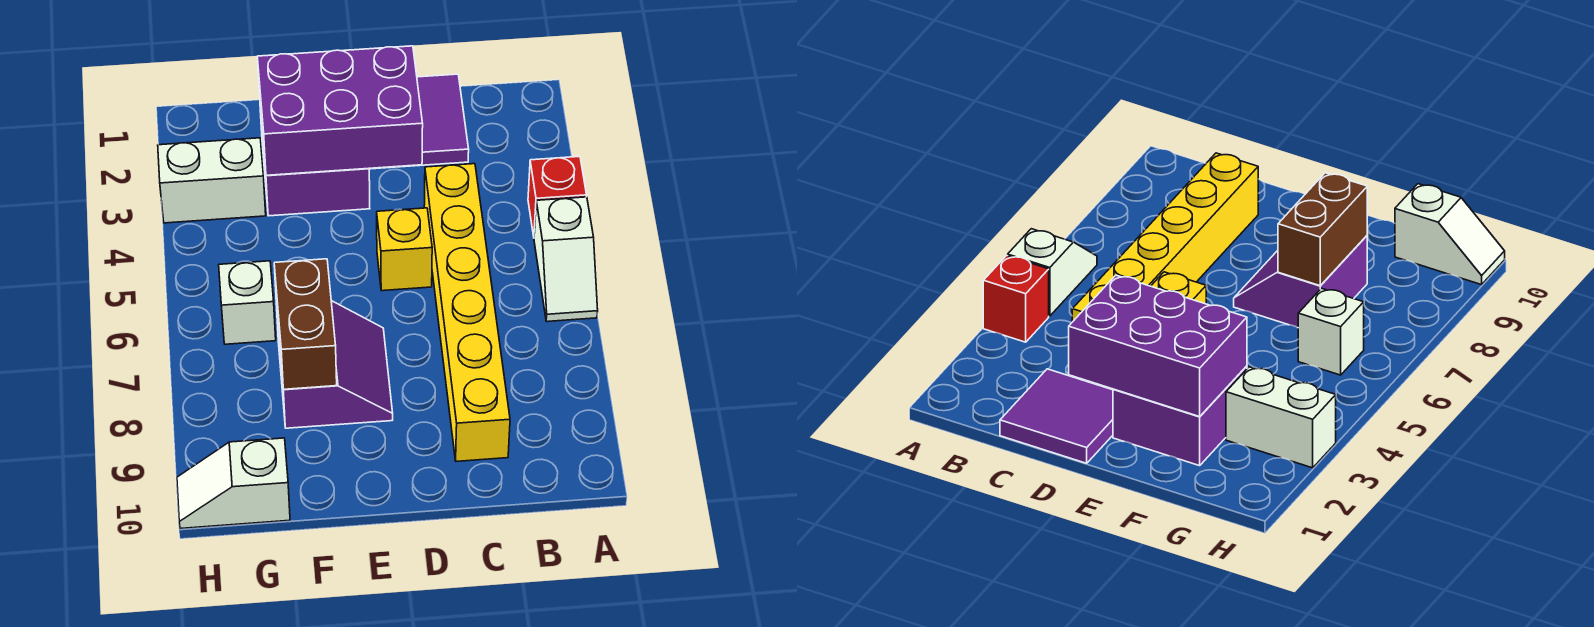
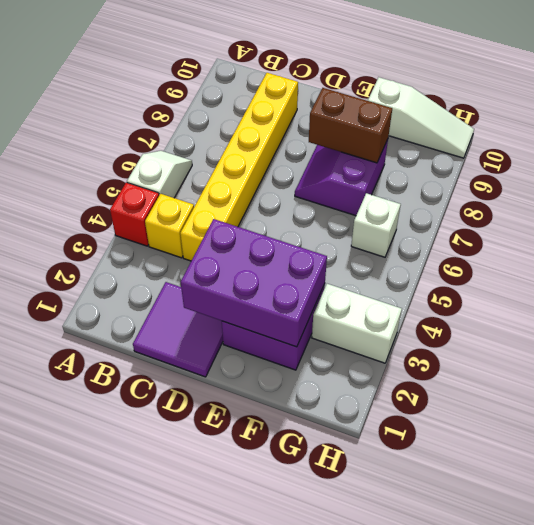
yellow 1x1 brick [377,208,432,291] -> yellow 1x1 brick moved to [145,194,194,258]
brown 1x2 brick [274,259,337,389] -> brown 1x2 brick turned to [309,88,392,163]
white 1x2 slope [177,438,290,529] -> white 1x3 slope [368,77,474,158]

